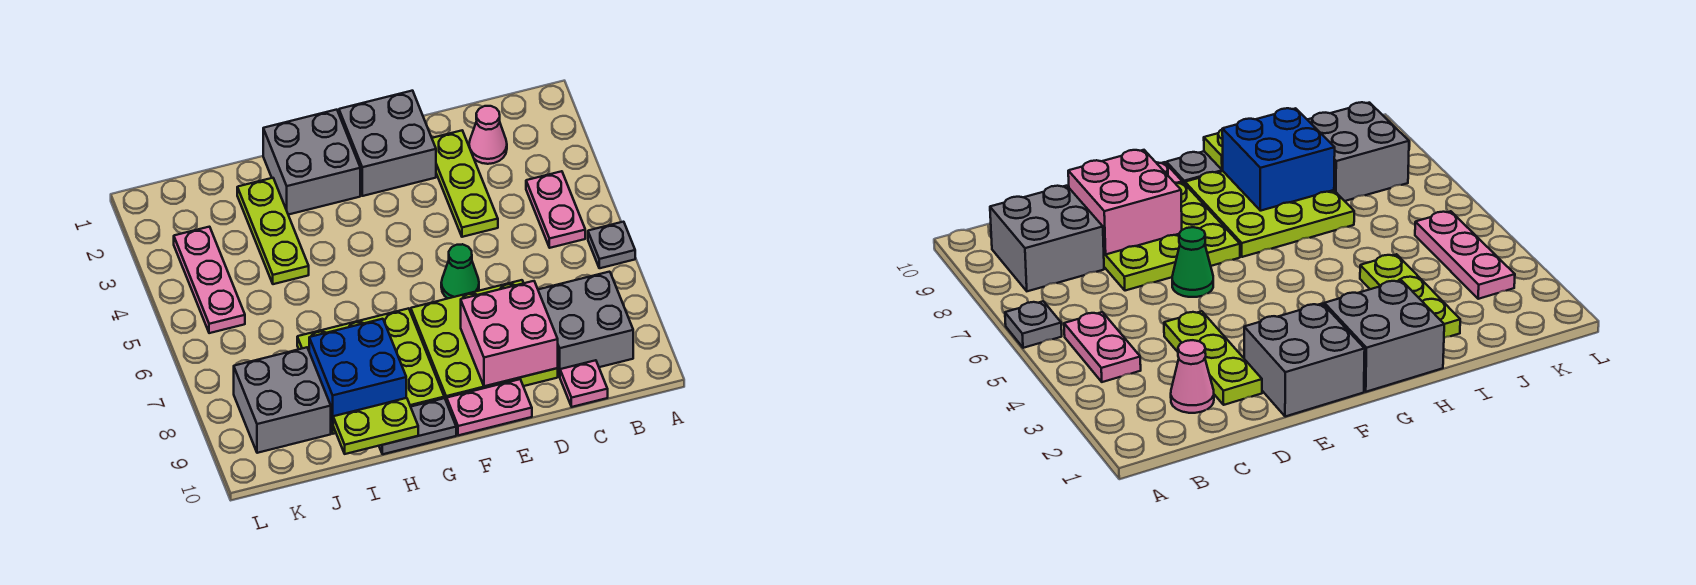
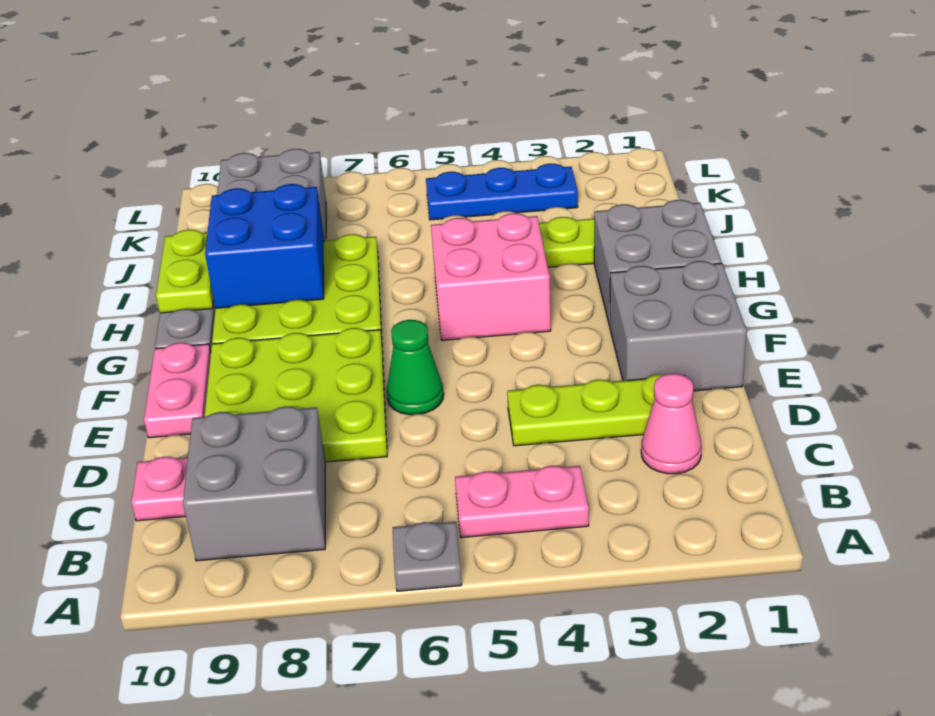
pink 2x2 brick [461,281,558,386] -> pink 2x2 brick moved to [431,213,551,340]
pink 1x3 plate [174,227,245,333] -> blue 1x3 plate [426,164,578,220]

